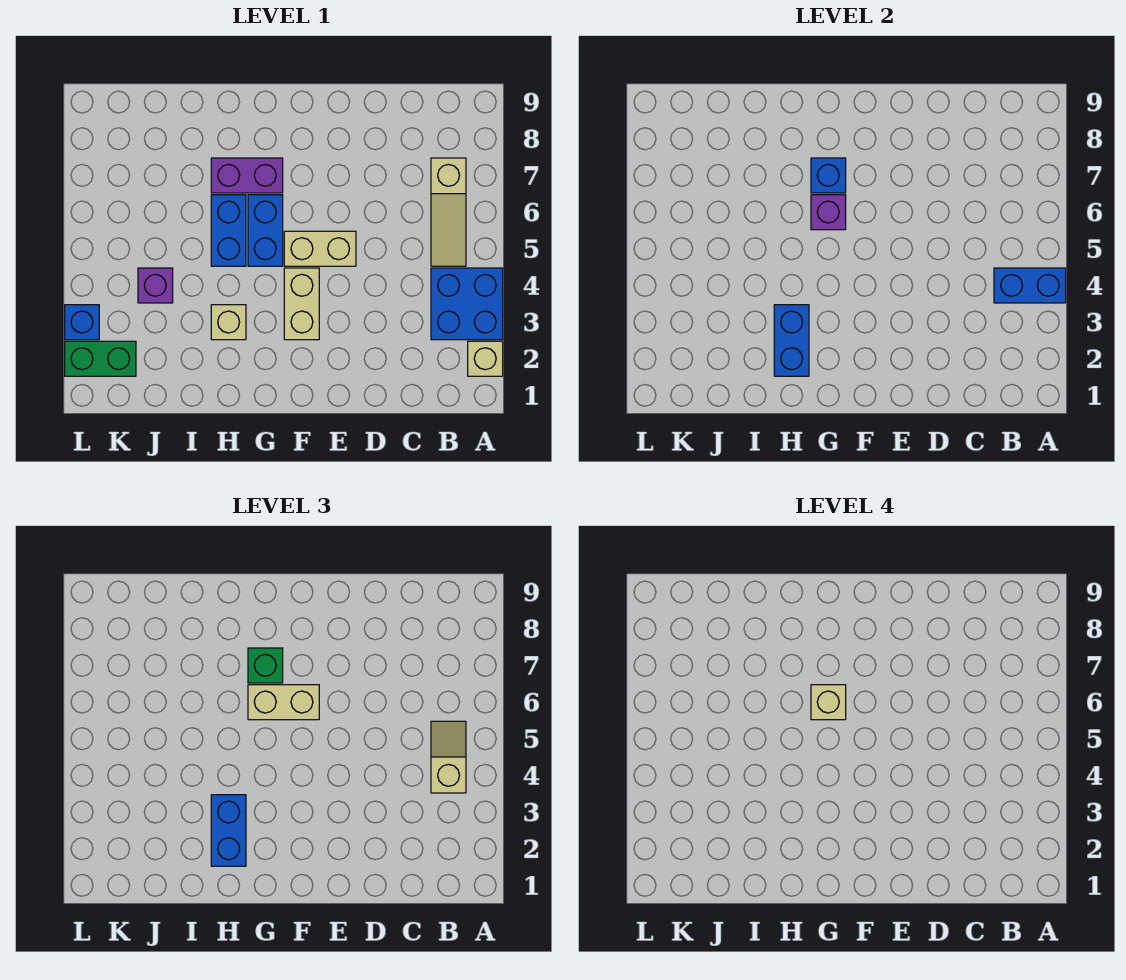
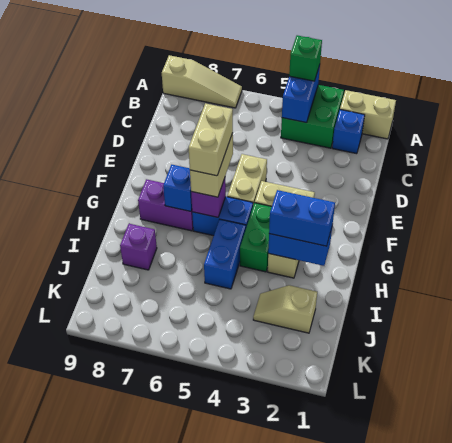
tan 1x1 brick [468,341,503,376] -> tan 1x2 brick [340,90,396,139]
blue 2x2 brick [431,268,503,340] -> green 2x2 brick [281,85,344,148]
tan 1x2 slope [431,721,466,793] -> tan 1x2 slope moved to [253,285,317,333]
tan 1x3 slope [431,158,466,266] -> tan 1x3 slope moved to [162,55,242,108]
tan 1x1 brick [811,685,846,720] -> tan 1x2 brick [189,103,233,176]
purple 1x2 brick [211,158,283,193] -> purple 1x2 brick turned to [138,179,193,231]
green 1x1 brick [248,648,283,683] -> green 1x1 brick moved to [289,35,322,81]
blue 1x2 brick [211,195,246,266] -> blue 1x2 brick turned to [204,219,246,289]
purple 1x1 brick [138,268,173,303] -> purple 1x1 brick moved to [120,224,157,270]
green 1x2 brick [65,341,136,376] -> green 1x2 brick moved to [240,203,272,272]
blue 1x1 brick [65,305,99,340] -> blue 1x1 brick moved to [332,110,365,154]

